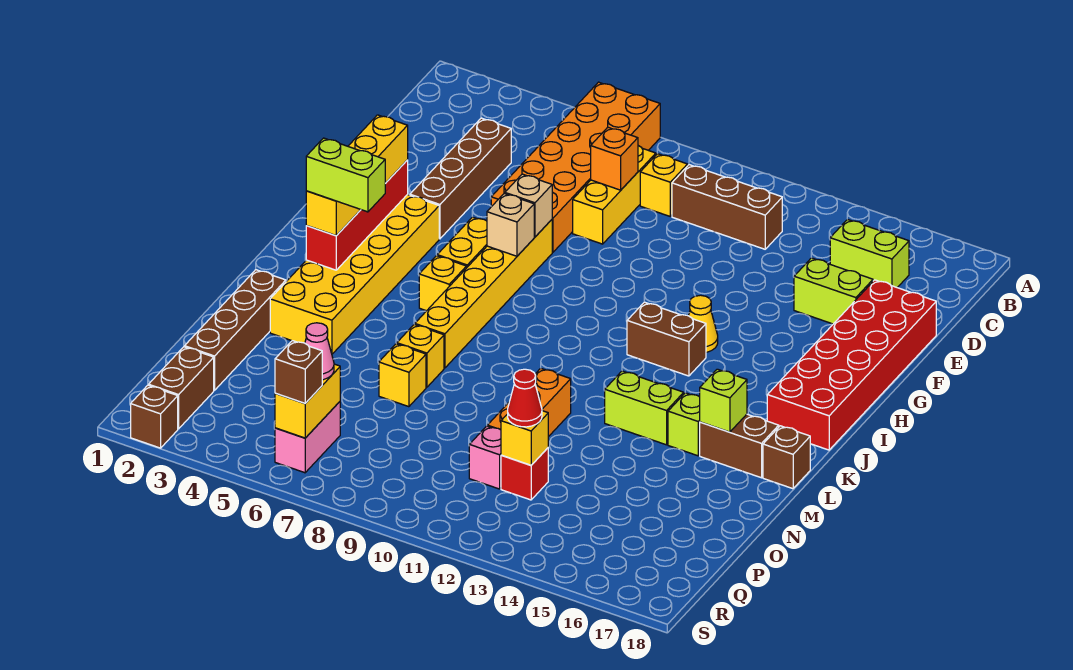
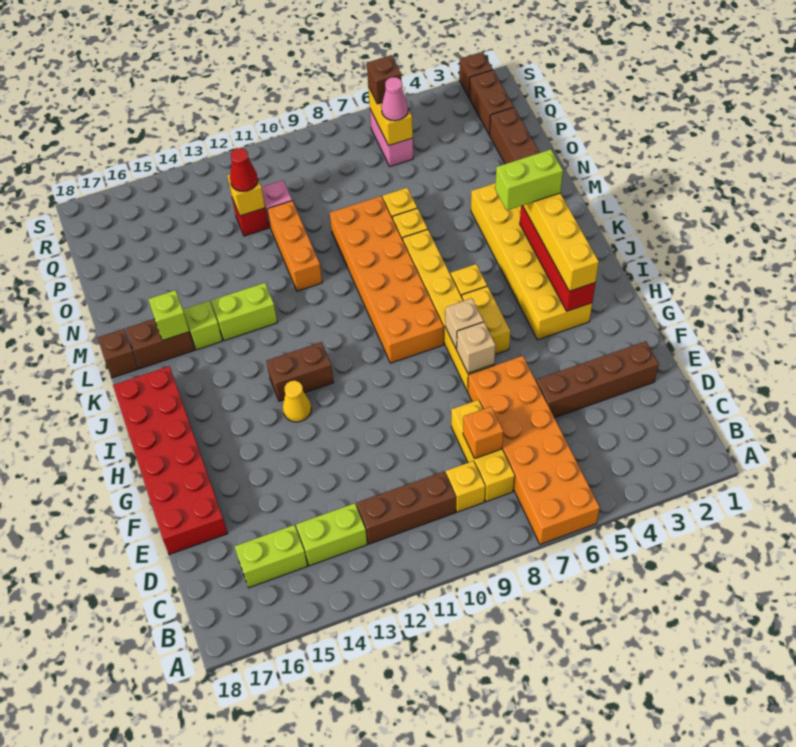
brown 1x4 brick [410,118,511,239] -> brown 1x4 brick turned to [536,341,659,418]
lime 1x2 brick [794,258,873,324] -> lime 1x2 brick moved to [296,503,367,566]
none -> orange 2x6 brick [330,196,444,363]

